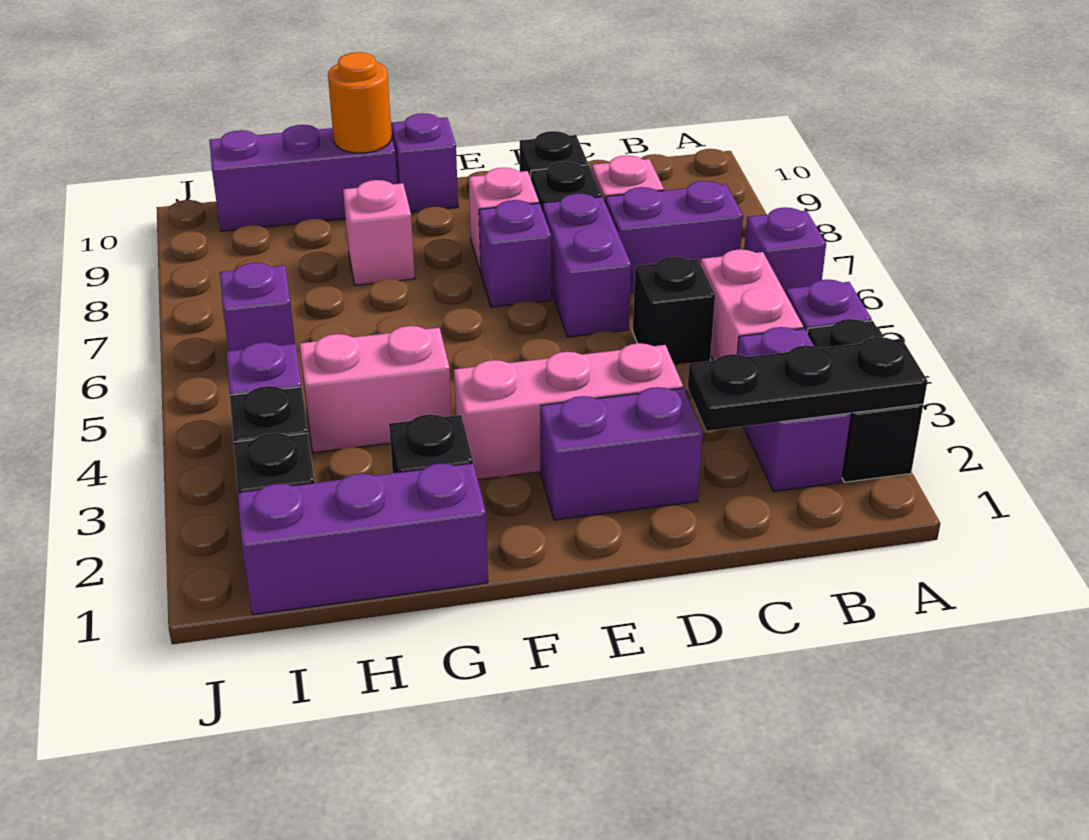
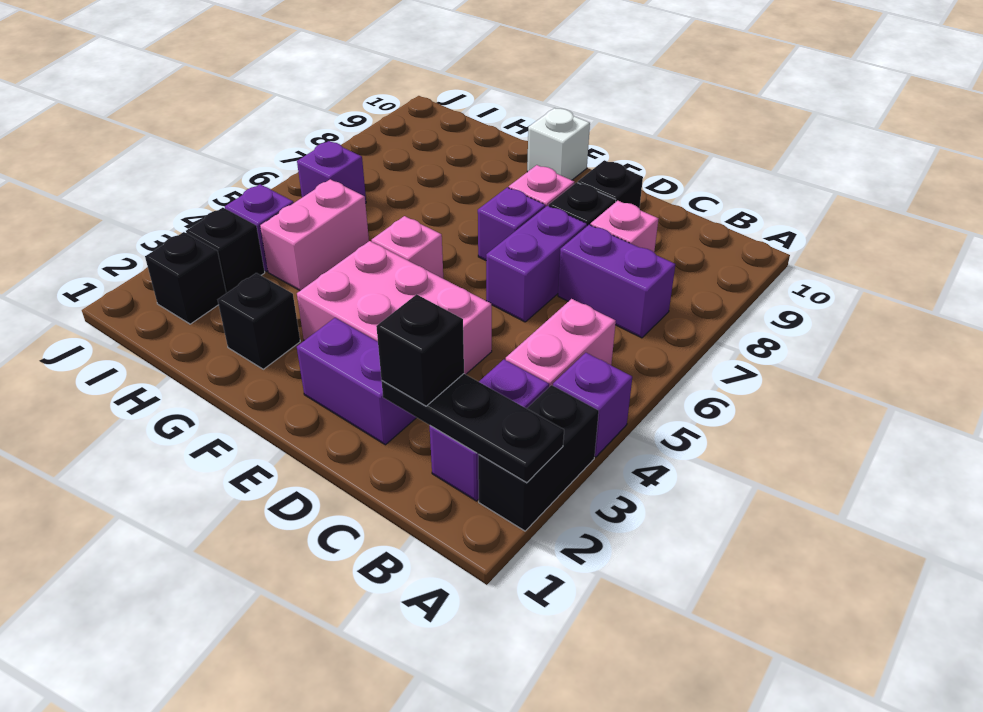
purple 1x1 brick [744,207,826,293] -> none
black 1x1 brick [633,257,715,365] -> black 1x1 brick moved to [376,294,464,406]
pink 1x3 brick [454,343,683,480] -> pink 2x3 brick [297,241,492,374]
purple 1x1 brick [391,113,458,212] -> white 1x1 brick [527,108,590,180]
purple 1x3 brick [238,463,488,615] -> none
pink 1x2 brick [300,326,452,453] -> pink 1x2 brick turned to [260,179,369,291]
pink 1x1 brick [343,180,415,285] -> pink 1x1 brick moved to [372,216,443,278]
purple 1x3 brick [209,125,397,231] -> none
orange 1x1 round brick [328,52,392,153] -> none

